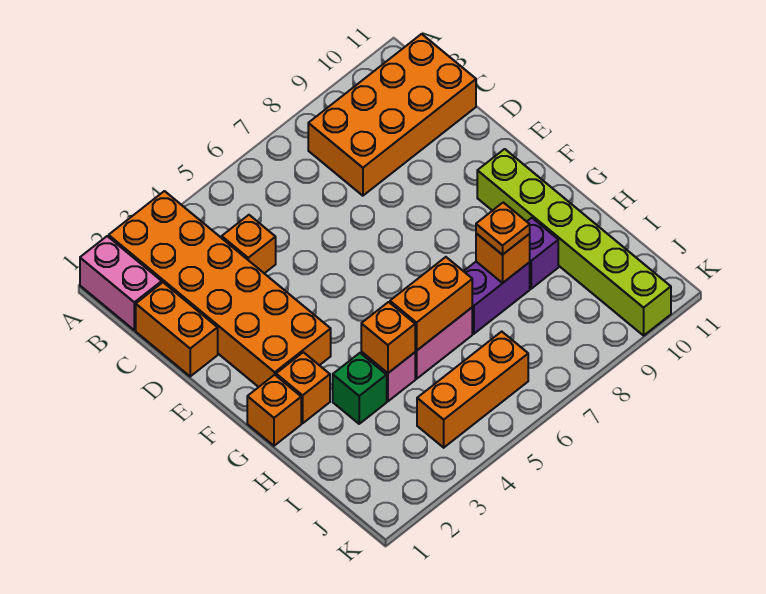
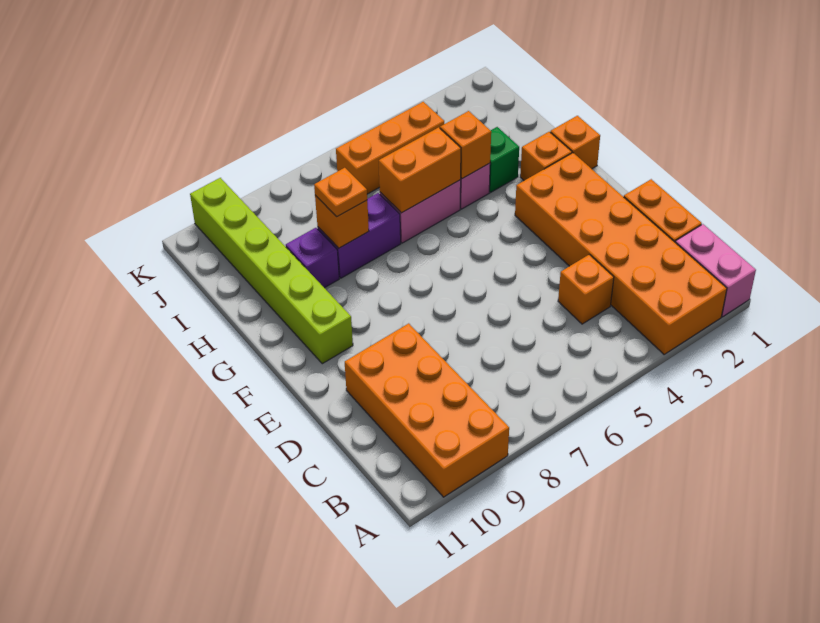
orange 2x4 brick [308,34,476,196] -> orange 2x4 brick turned to [345,323,509,497]

